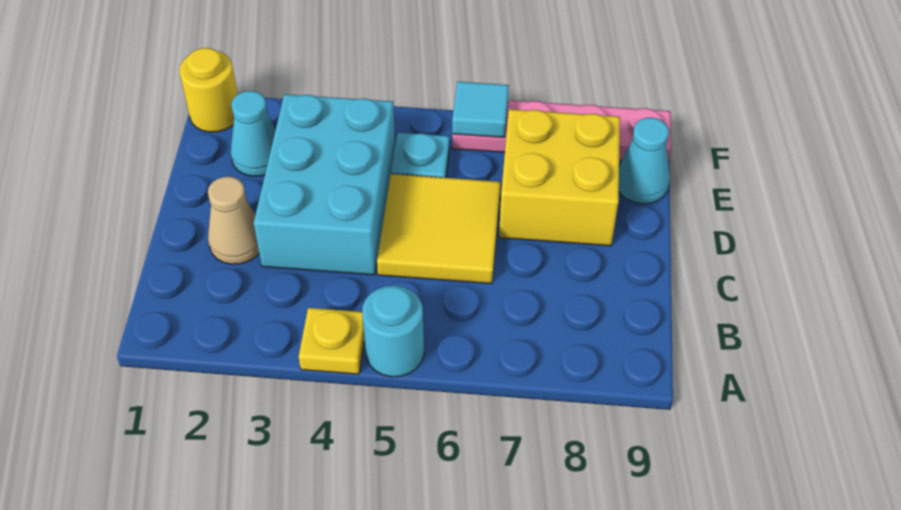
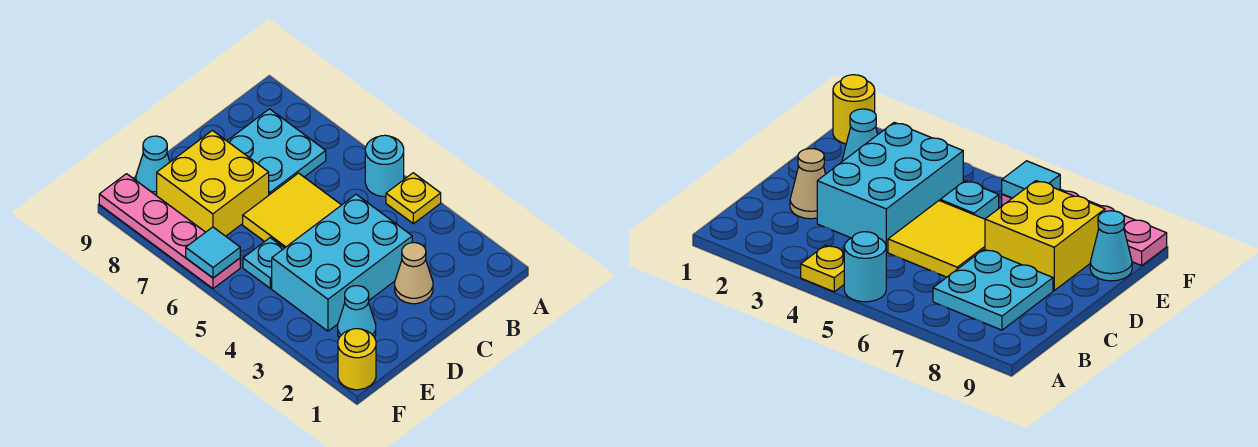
none -> cyan 2x2 plate [227,109,326,195]

